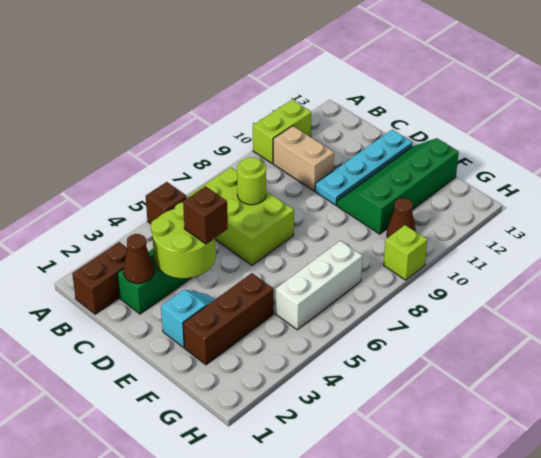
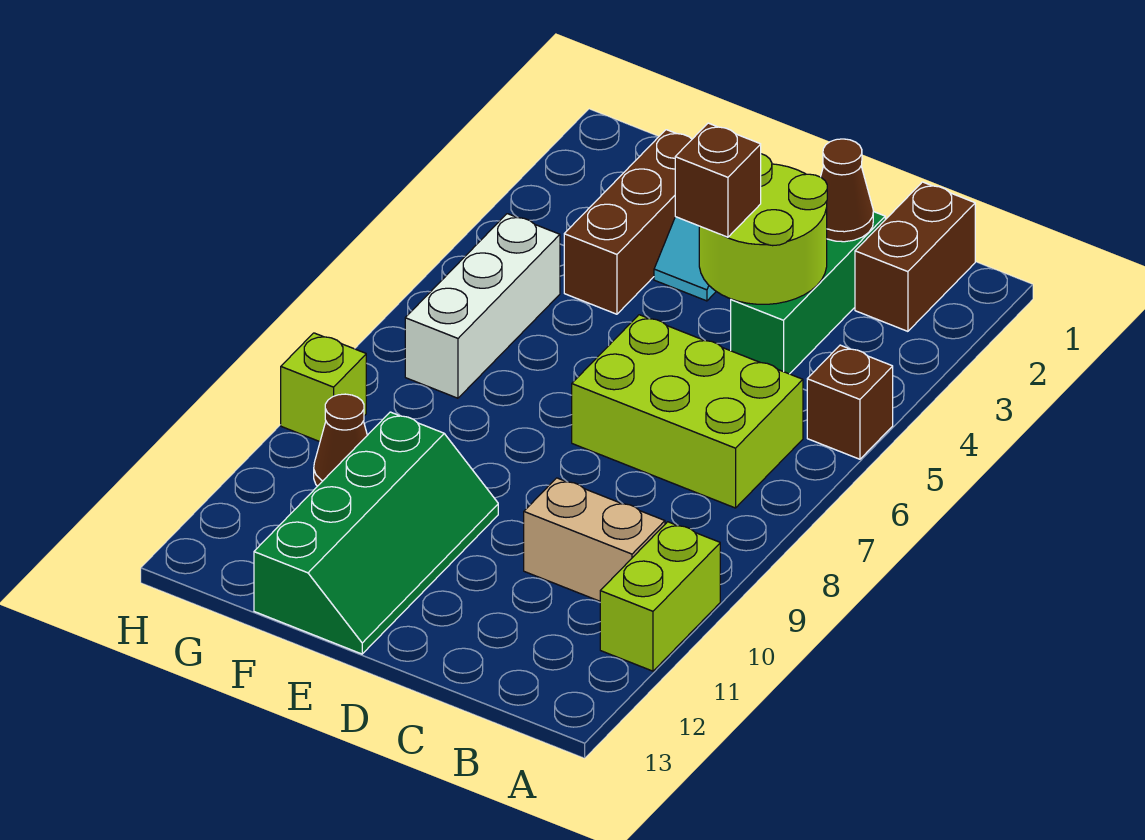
lime 1x1 round brick [237,157,266,205] -> none
cyan 1x4 plate [315,130,413,205] -> none

